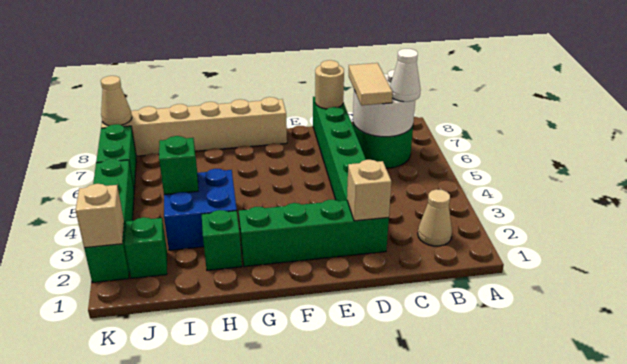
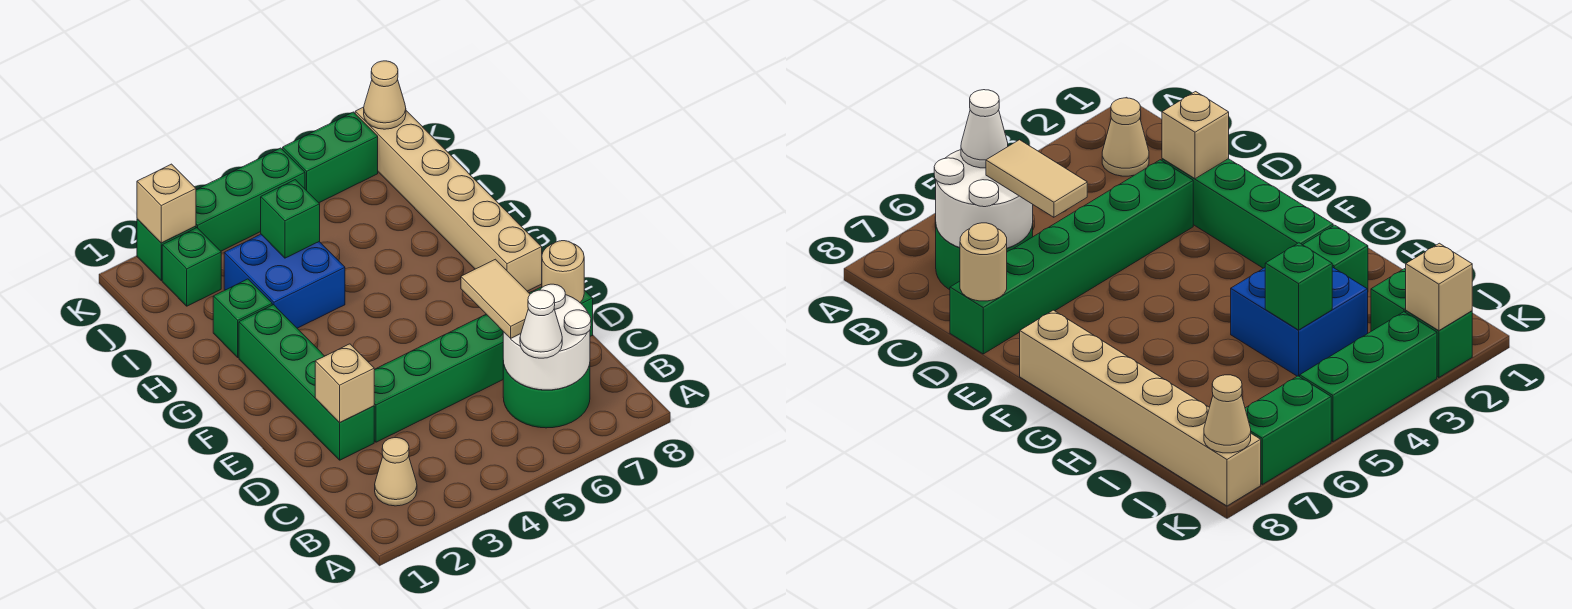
tan 1x2 tile [349,63,393,105] -> tan 1x2 tile turned to [461,259,530,339]

